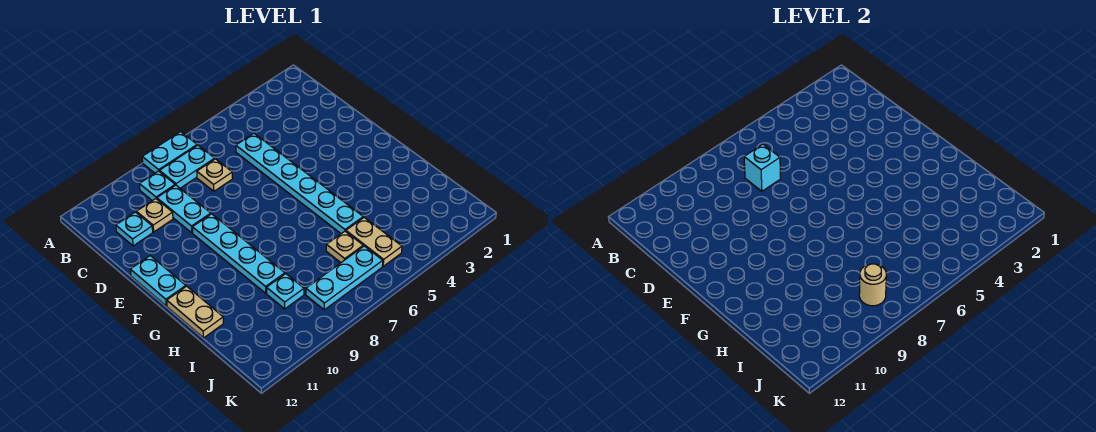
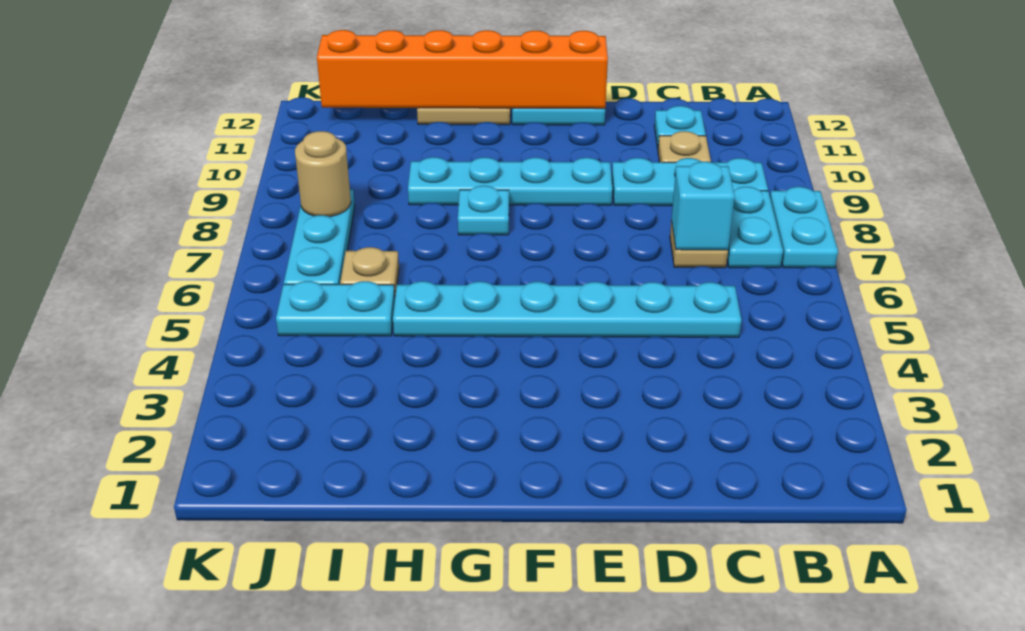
none -> orange 1x6 brick [317,30,608,109]
tan 1x2 plate [346,217,402,266] -> cyan 1x2 plate [276,281,395,336]
cyan 1x1 plate [267,274,304,309] -> cyan 1x1 plate moved to [458,186,509,235]

